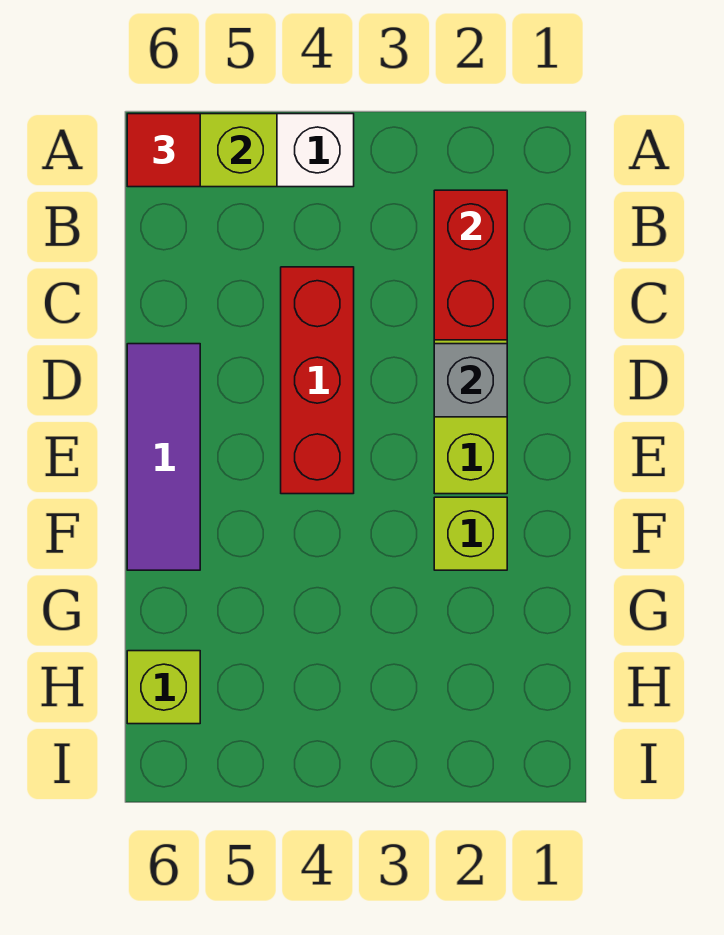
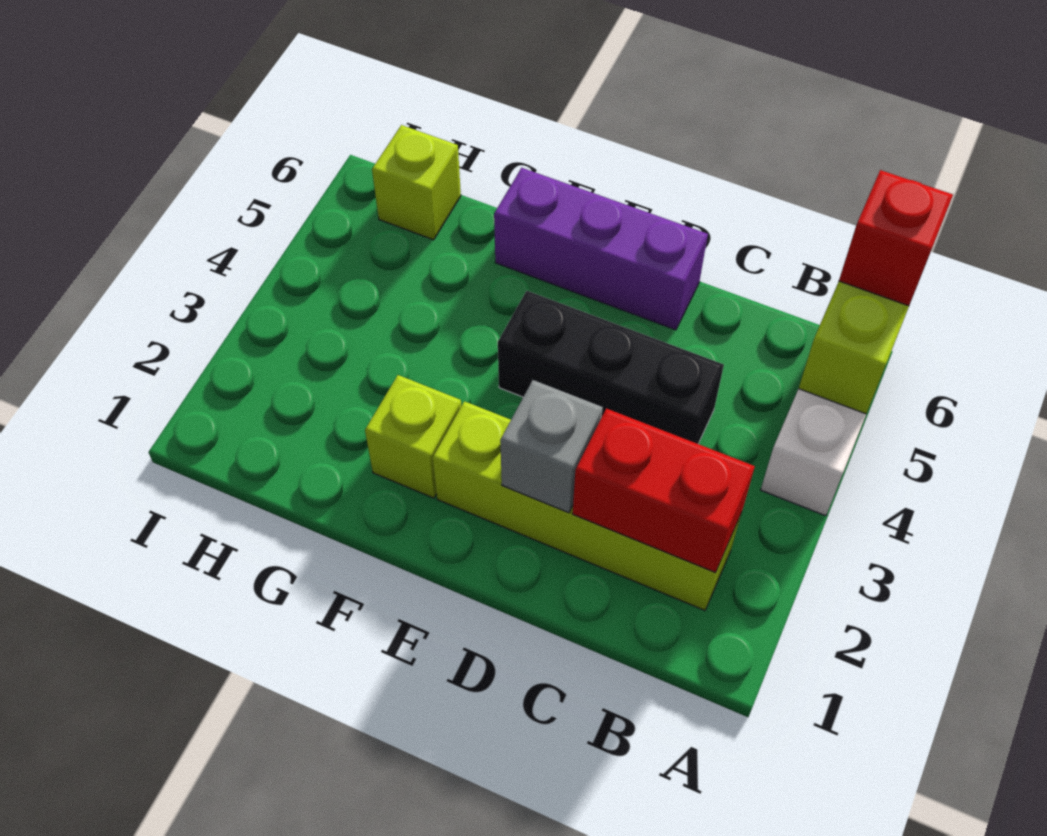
red 1x1 tile [127,114,200,187] -> red 1x1 brick [839,170,953,306]
red 1x3 brick [281,267,354,494] -> black 1x3 brick [498,291,724,444]
purple 1x3 tile [127,344,200,570] -> purple 1x3 brick [494,168,708,330]

